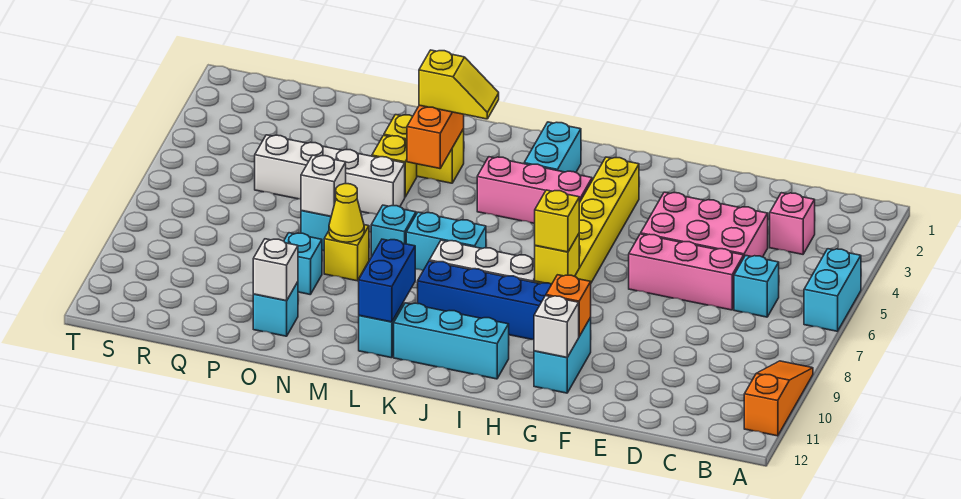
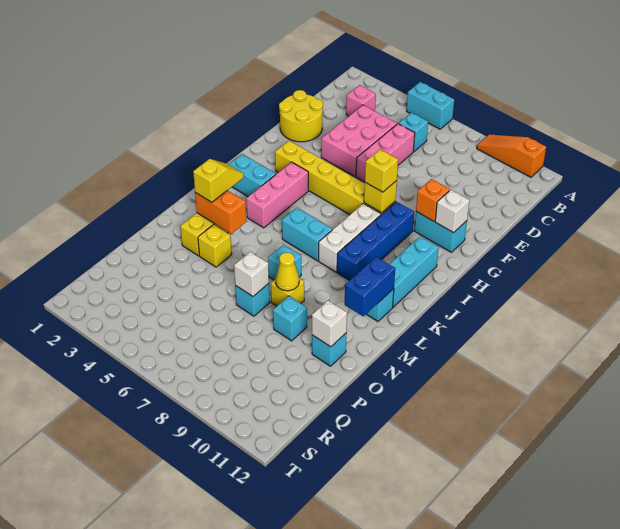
none -> yellow 2x2 round brick [279,90,323,142]
cyan 1x2 brick [406,212,486,270] -> cyan 1x2 brick turned to [282,208,332,261]
blue 1x2 brick [359,239,415,322] -> blue 1x2 brick turned to [345,257,395,316]
white 1x4 brick [255,135,405,215] -> none

